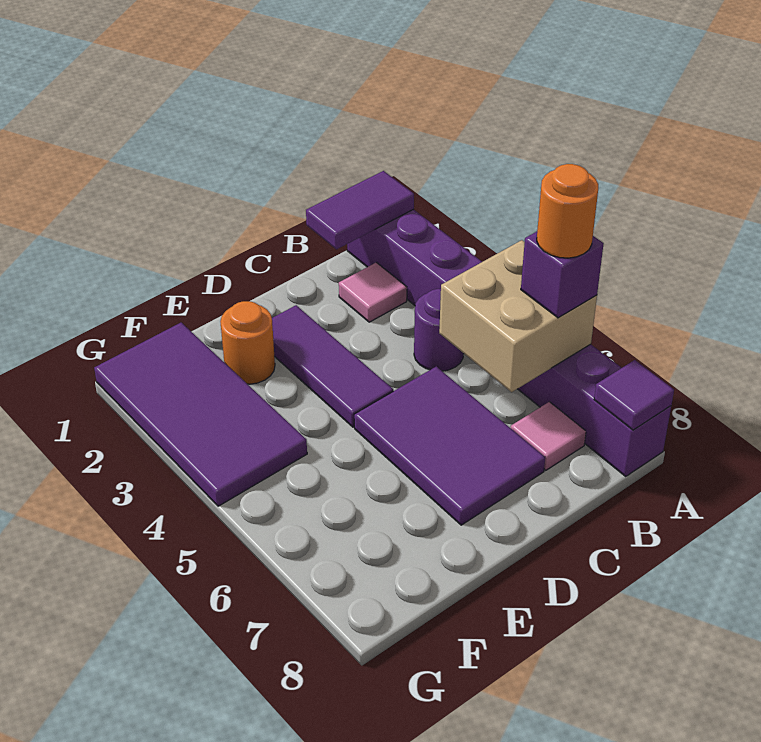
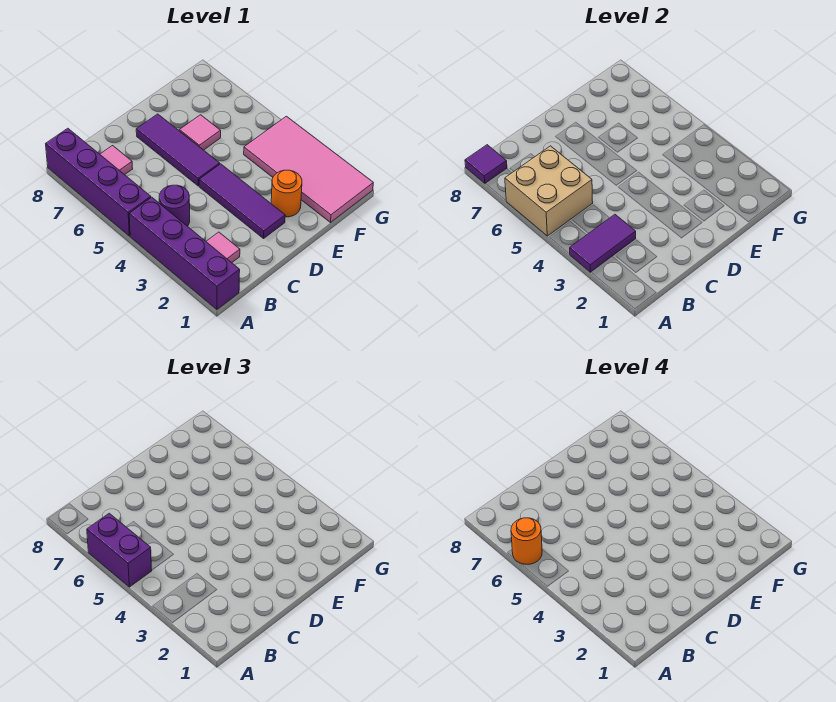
purple 1x2 tile [306,171,414,249] -> purple 1x2 tile moved to [570,214,636,272]
purple 1x1 brick [521,232,604,318] -> purple 1x2 brick [87,513,152,587]
purple 2x3 tile [354,366,545,525] -> purple 1x3 tile [136,114,220,186]
none -> pink 1x1 tile [179,115,221,150]
purple 2x4 tile [94,323,307,506] -> pink 2x4 tile [244,116,373,222]

